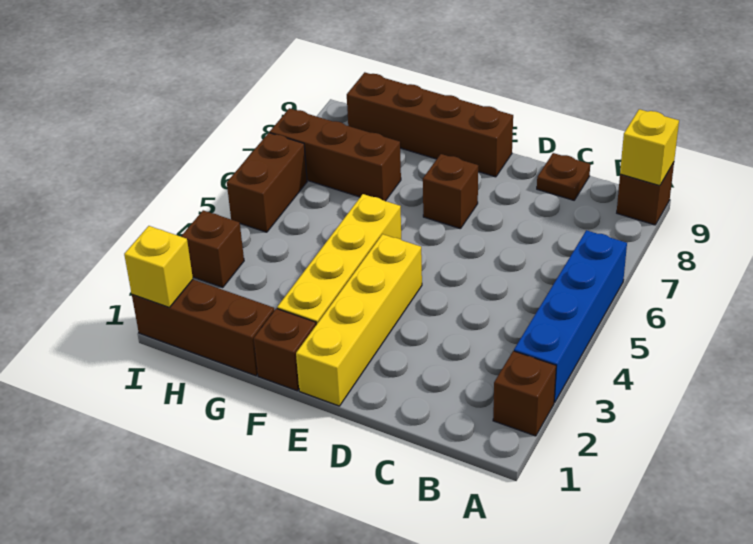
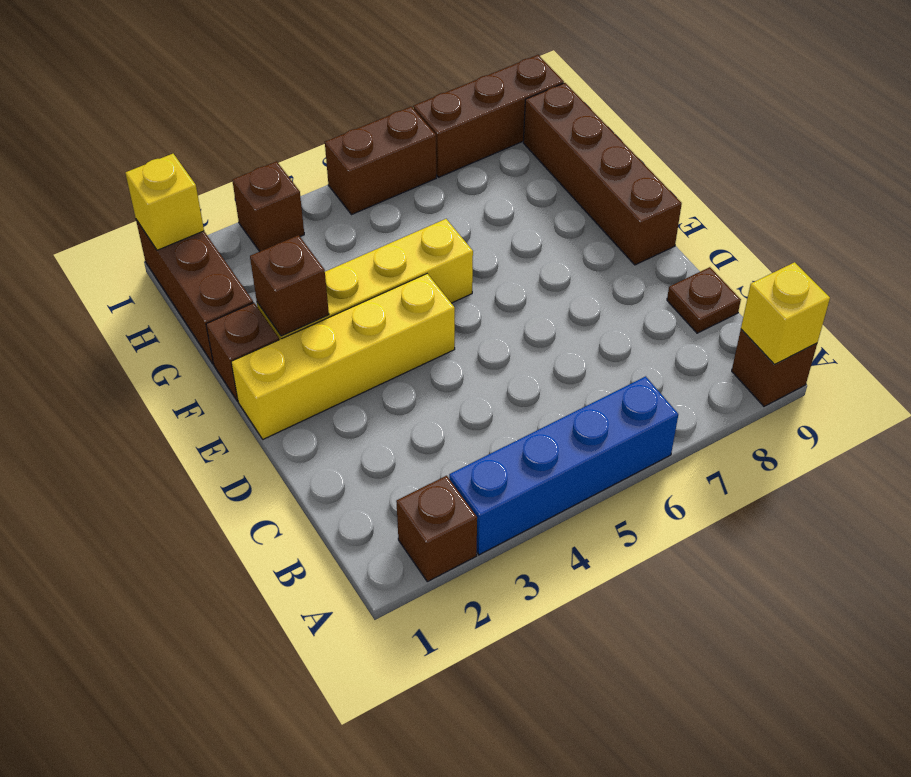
brown 1x1 brick [423,154,478,229] -> brown 1x1 brick moved to [250,235,329,336]
brown 1x3 brick [270,108,401,201] -> brown 1x3 brick turned to [413,55,564,177]

